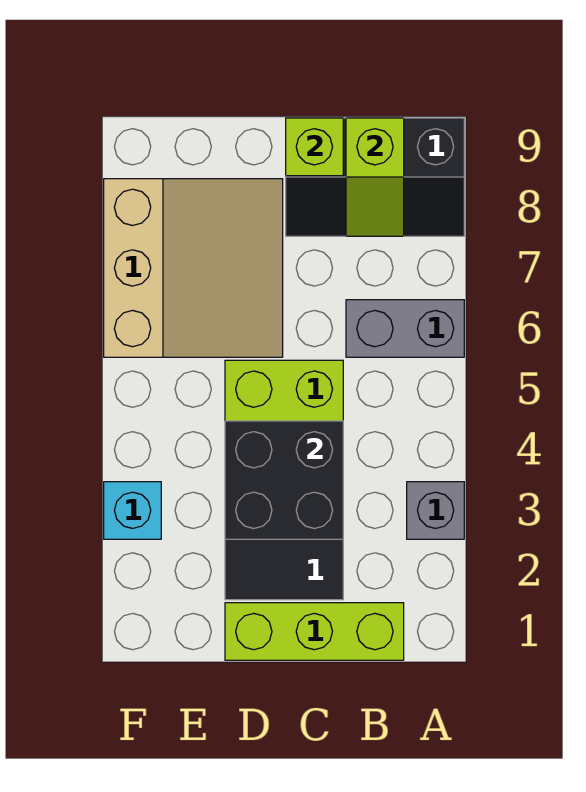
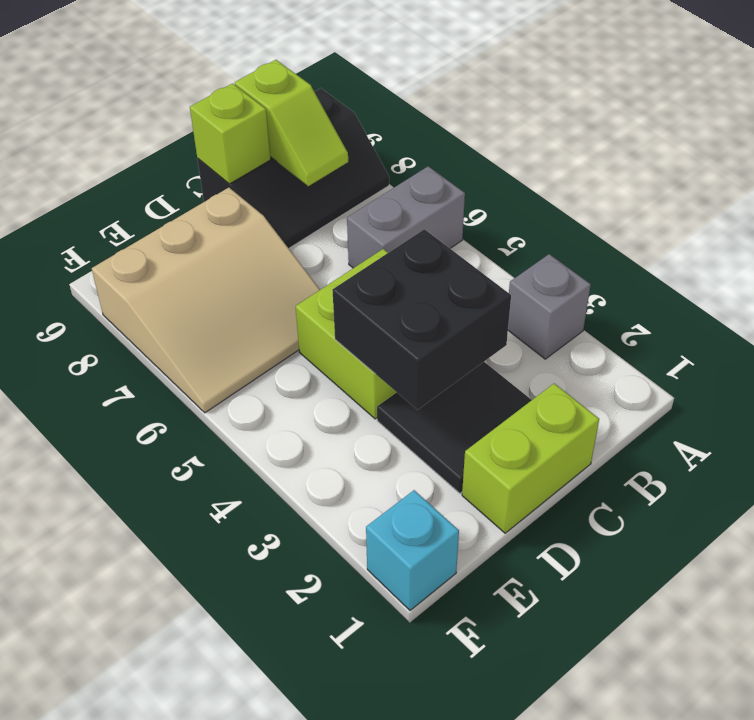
lime 1x3 brick [225,603,404,660] -> lime 1x2 brick [462,384,599,533]
tan 3x3 slope [104,179,283,357] -> tan 3x3 slope turned to [92,188,320,413]
cyan 1x1 brick [104,482,161,539] -> cyan 1x1 brick moved to [366,490,459,610]

